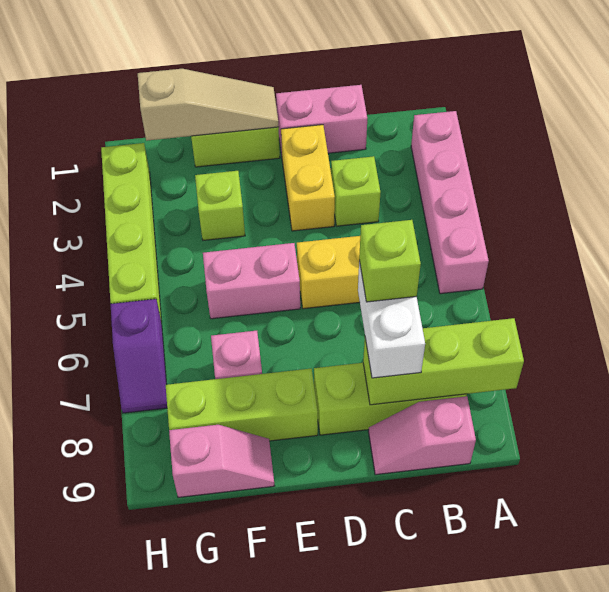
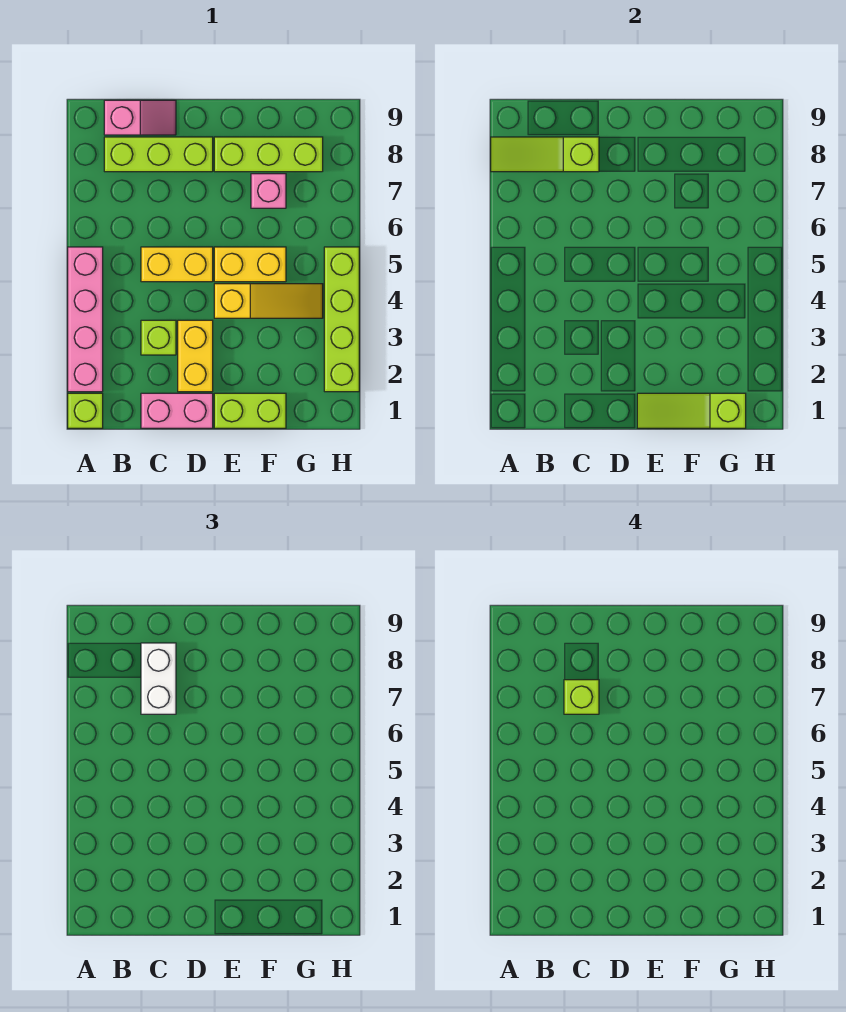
lime 1x3 brick [363,318,524,405] -> lime 1x3 slope [491,137,599,172]
tan 1x3 slope [138,69,279,141] -> lime 1x3 slope [637,393,746,428]
none -> yellow 1x3 slope [214,284,323,318]
pink 1x2 brick [203,243,300,319] -> yellow 1x2 brick [214,247,286,282]
lime 1x1 brick [195,171,245,240] -> lime 1x1 brick moved to [68,393,103,428]
pink 1x2 slope [169,425,274,497] -> none
purple 1x2 slope [111,299,167,413] -> none

